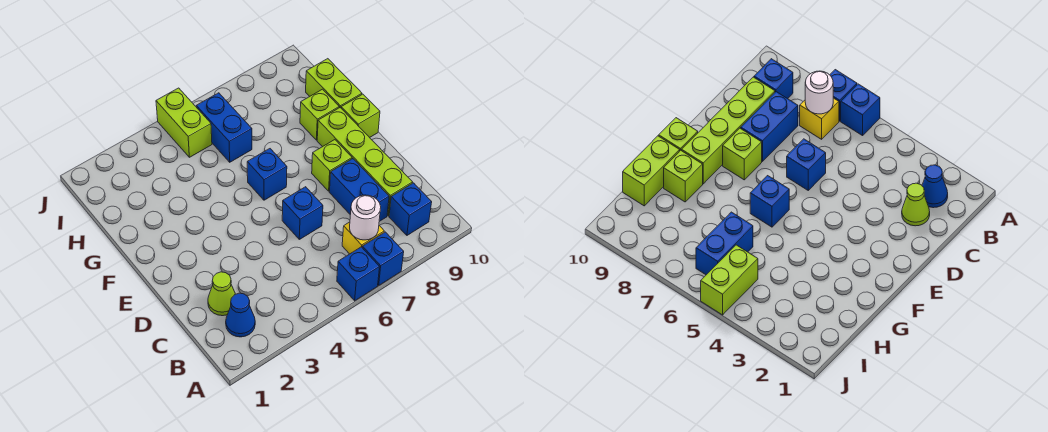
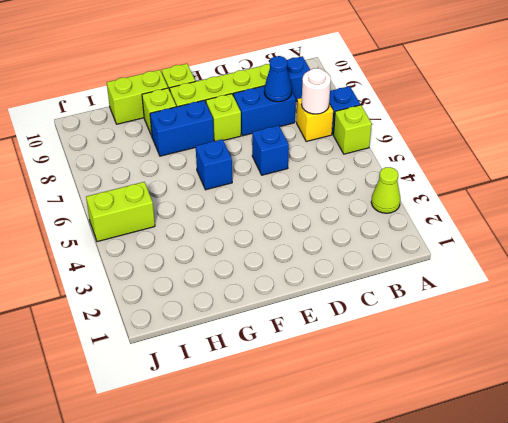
blue 1x1 brick [337,247,379,301] -> lime 1x1 brick [333,105,372,154]
blue 1x1 cone [226,293,255,337] -> blue 1x1 cone moved to [264,56,292,102]
lime 1x1 cone [208,272,235,316] -> lime 1x1 cone moved to [371,167,400,213]
blue 1x2 brick [196,93,252,162] -> blue 1x2 brick moved to [150,100,214,156]

